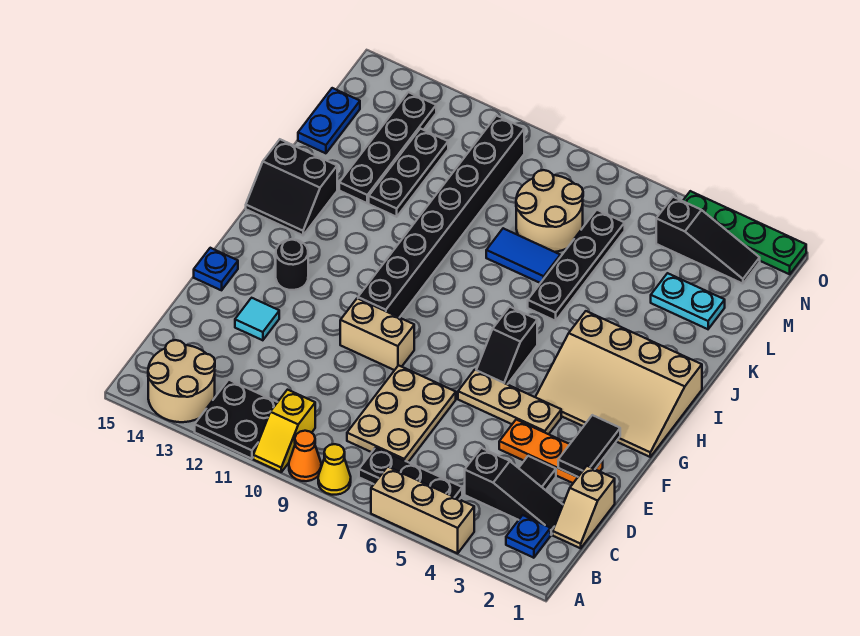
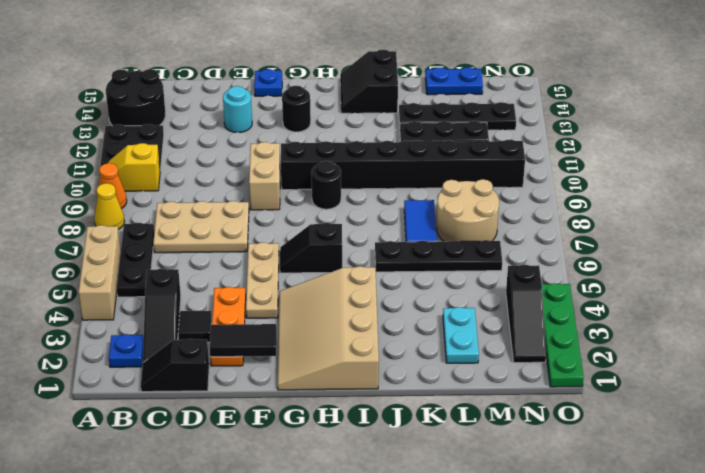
tan 2x2 round brick [148,340,215,422] -> black 2x2 round brick [106,69,166,126]
tan 1x2 slope [553,466,615,548] -> black 1x2 slope [141,339,209,392]
cyan 1x1 tile [235,298,279,340] -> cyan 1x1 round brick [223,86,252,133]
none -> black 1x1 round brick [311,161,341,209]

